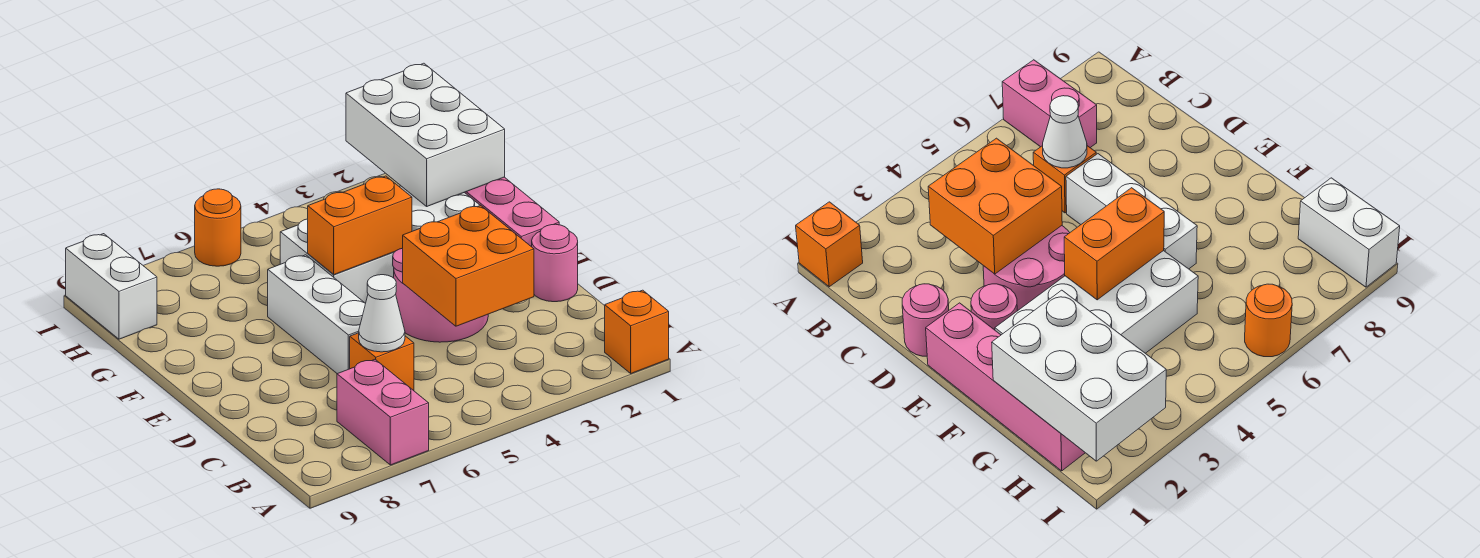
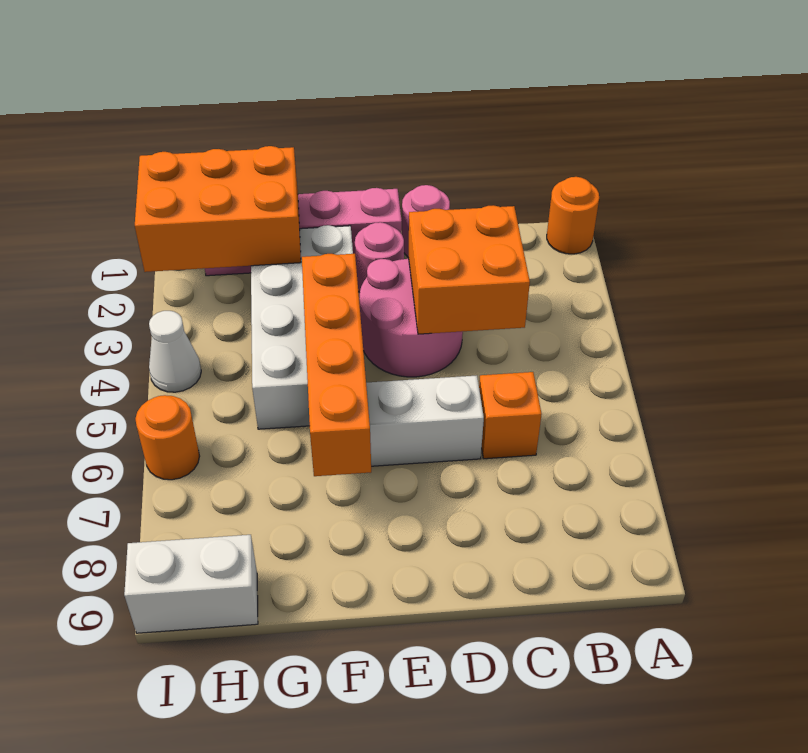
orange 1x1 brick [605,290,669,373] -> orange 1x1 round brick [547,177,599,254]
pink 1x2 brick [337,359,429,465] -> none
white 1x1 cone [359,275,405,352] -> white 1x1 cone moved to [149,311,201,392]
orange 1x2 brick [308,176,412,275] -> orange 1x4 brick [302,254,371,476]
white 2x3 brick [346,63,505,206] -> orange 2x3 brick [135,146,301,272]

